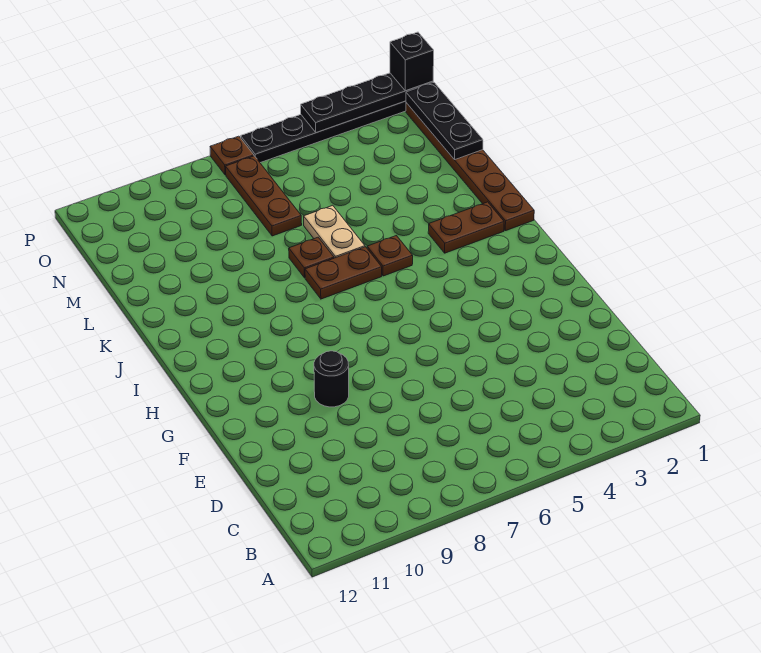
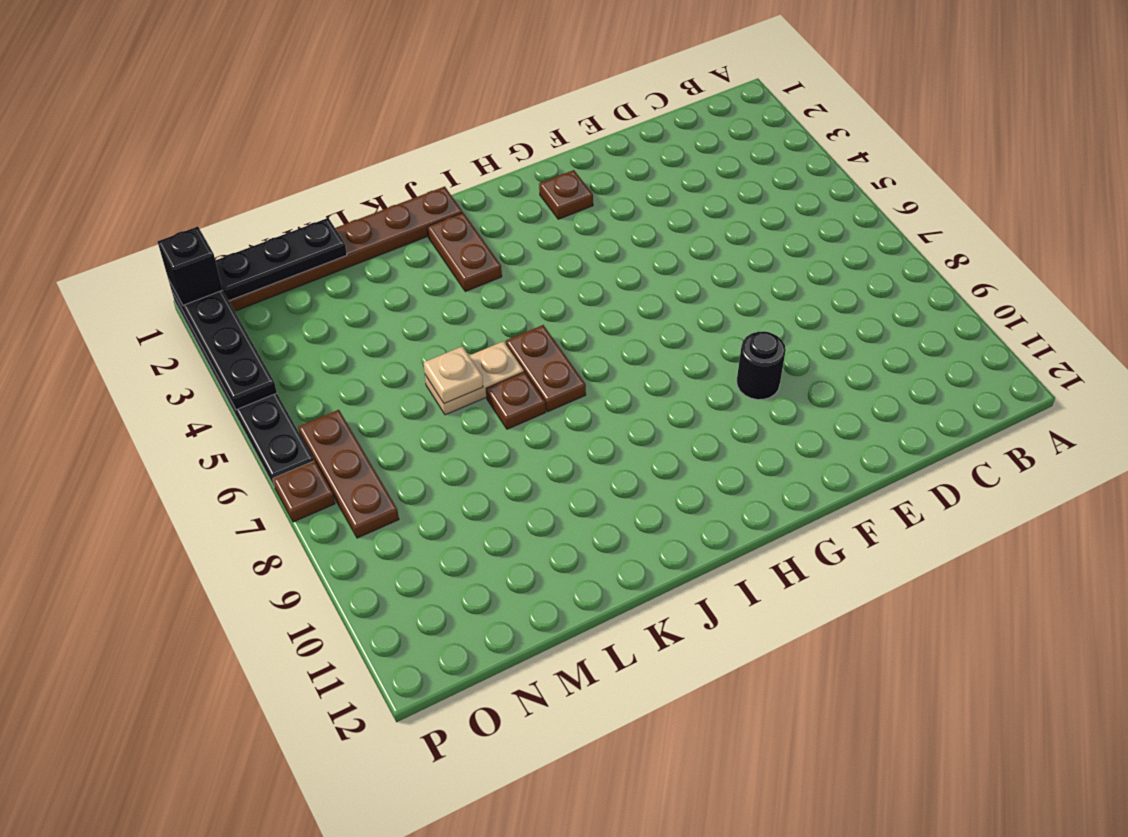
brown 1x1 plate [367,236,413,276] -> brown 1x1 plate moved to [539,170,593,219]
none -> tan 1x1 plate [424,346,483,404]
brown 1x3 plate [226,156,302,236] -> brown 1x3 plate turned to [298,410,399,538]

